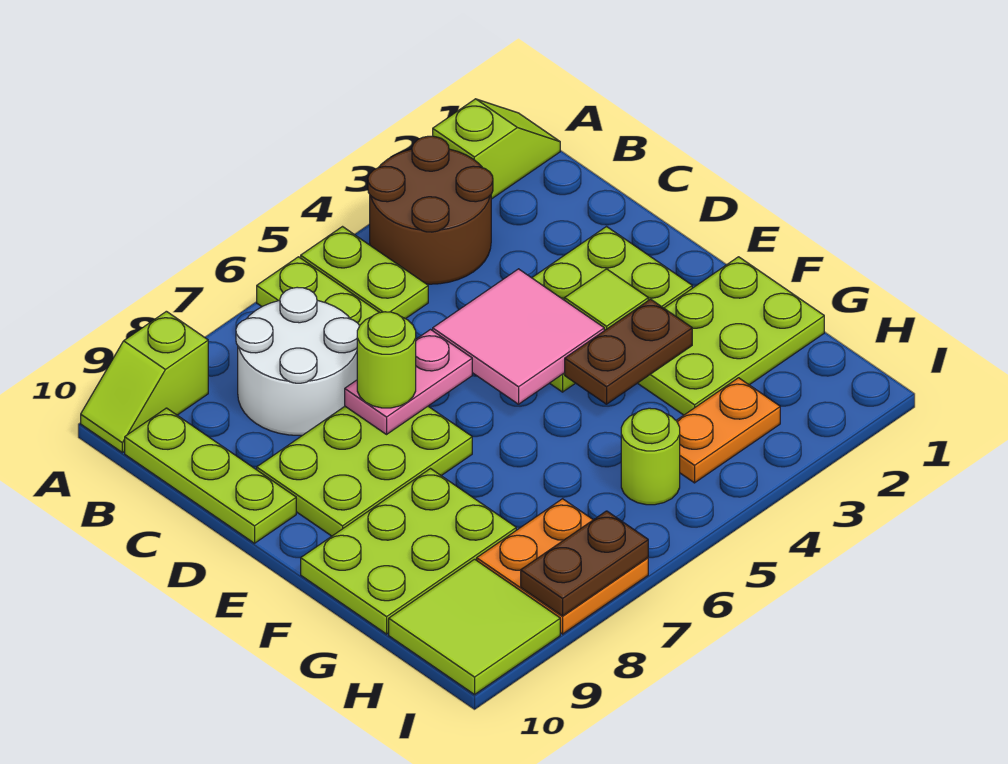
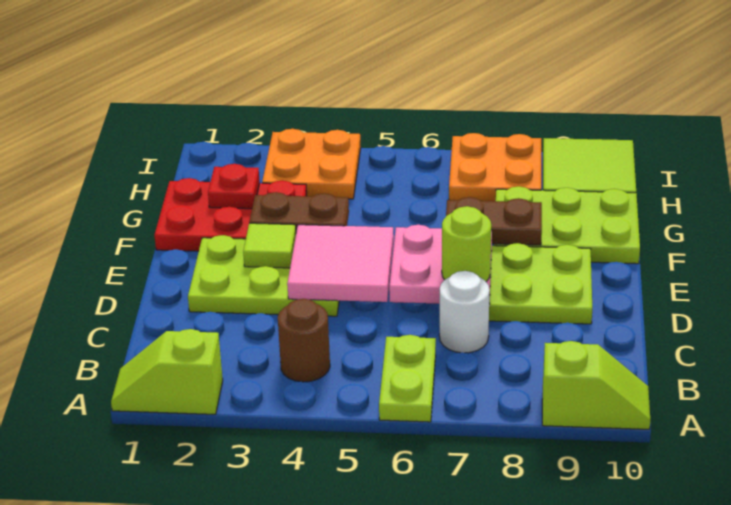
brown 2x2 round brick [368,136,493,284] -> brown 1x1 round brick [278,299,330,382]
lime 1x2 plate [301,227,428,319] -> none
white 2x2 round brick [236,287,360,435] -> white 1x1 round brick [439,271,490,353]
lime 1x3 plate [125,408,296,543] -> none
pink 1x2 plate [345,330,472,434] -> pink 2x2 plate [389,225,492,304]
lime 2x3 plate [638,257,824,415] -> red 2x3 plate [154,178,307,251]
none -> red 1x1 plate [208,164,260,209]
orange 1x2 plate [676,378,780,483] -> orange 2x2 plate [262,129,361,199]
lime 1x1 round brick [621,408,680,505] -> none
brown 1x2 plate [521,511,648,616] -> brown 1x2 plate moved to [446,197,542,245]

